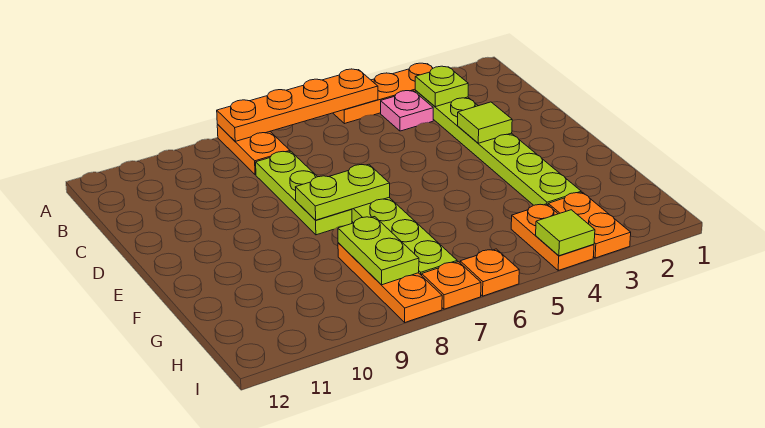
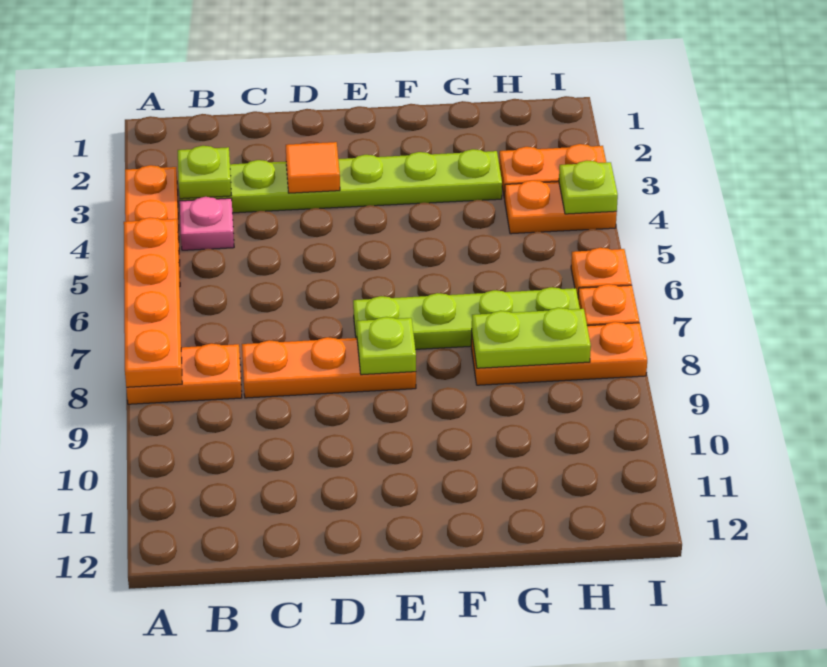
lime 1x3 plate [256,151,352,235] -> orange 1x3 plate [242,337,416,398]
lime 1x1 tile [458,102,512,143] -> orange 1x1 tile [286,142,340,193]
lime 1x2 plate [295,164,390,220] -> lime 1x1 plate [357,317,416,375]
lime 1x1 tile [536,210,595,256] -> lime 1x1 plate [559,161,618,214]

